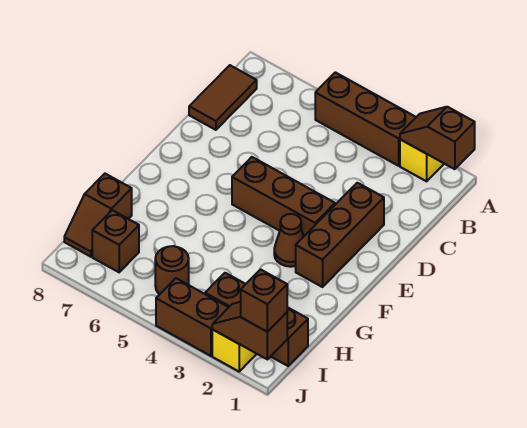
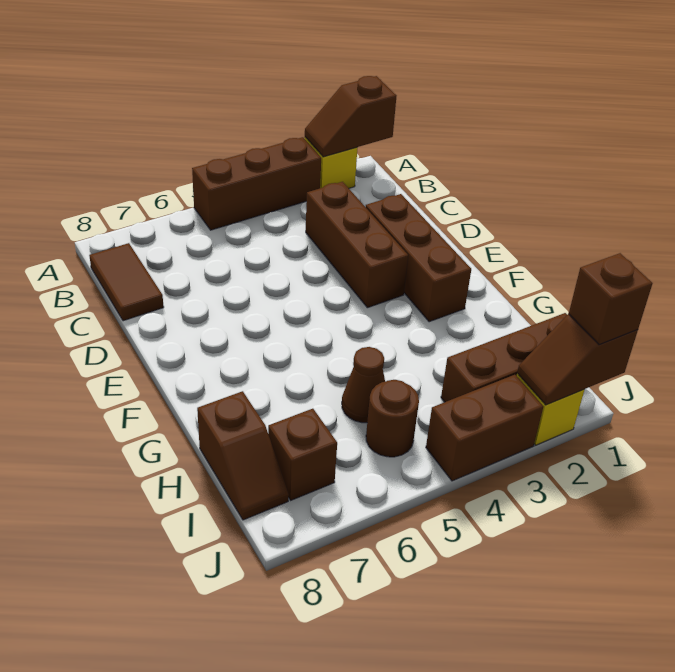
brown 1x3 brick [232,157,335,236] -> brown 1x3 brick turned to [306,182,408,308]
brown 1x1 cone [274,214,304,267] -> brown 1x1 cone moved to [342,347,385,423]

